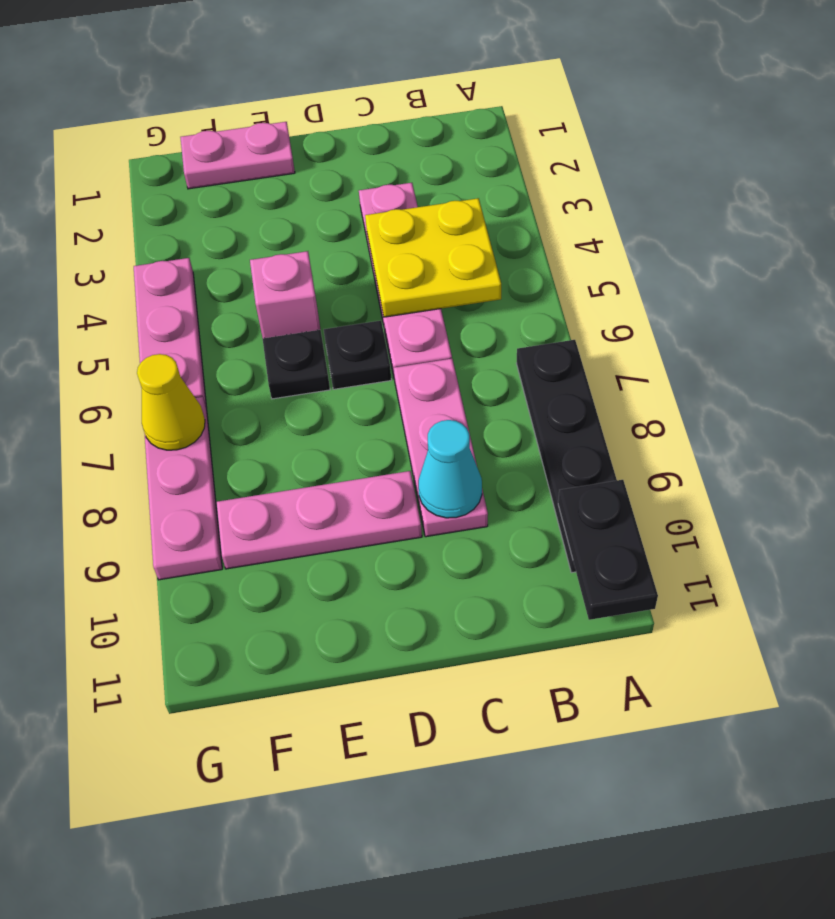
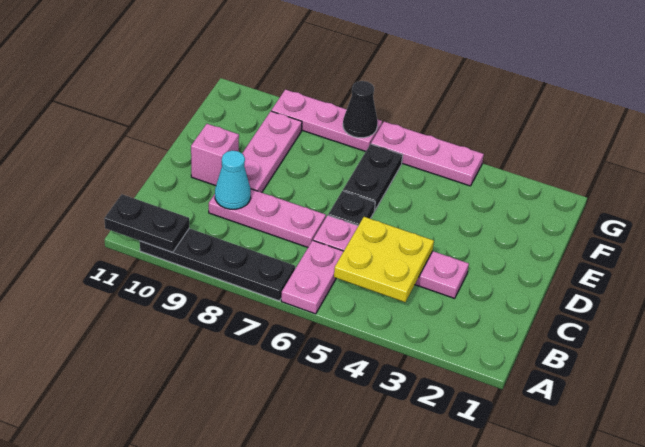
pink 1x2 plate [180,122,295,189] -> pink 1x2 plate moved to [281,240,344,314]
pink 1x1 brick [250,251,320,338] -> pink 1x1 brick moved to [191,124,239,186]
black 1x1 plate [263,330,330,399] -> black 1x2 plate [343,144,403,210]
yellow 1x1 cone [137,354,205,450] -> black 1x1 cone [343,81,378,138]

